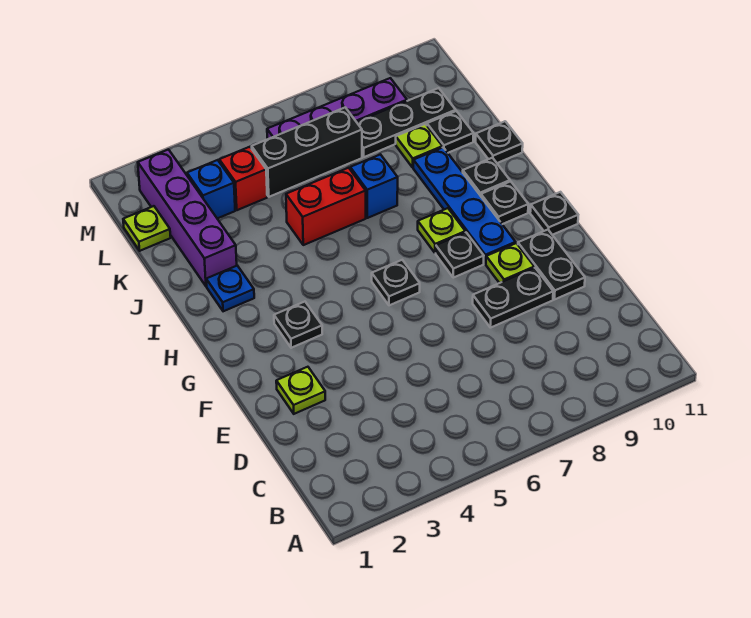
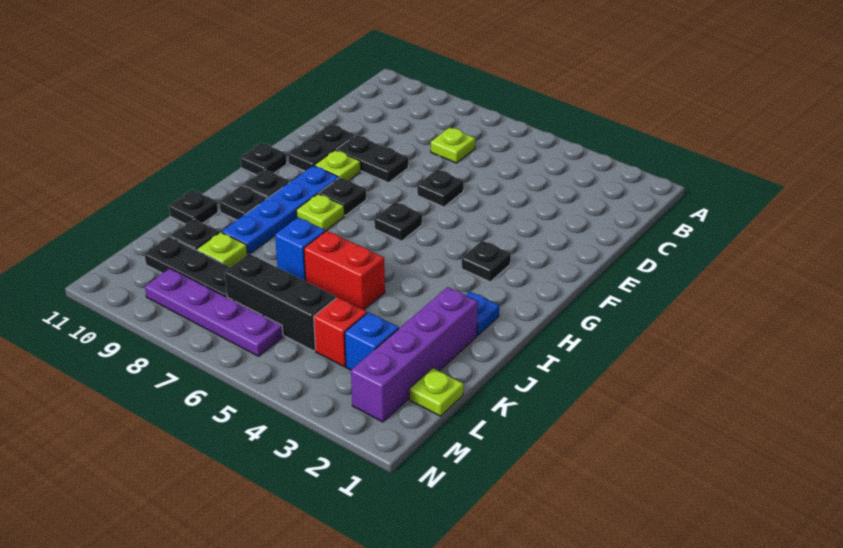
lime 1x1 plate [276,367,325,414] -> lime 1x1 plate moved to [431,128,475,163]
none -> black 1x1 plate [417,170,464,207]

